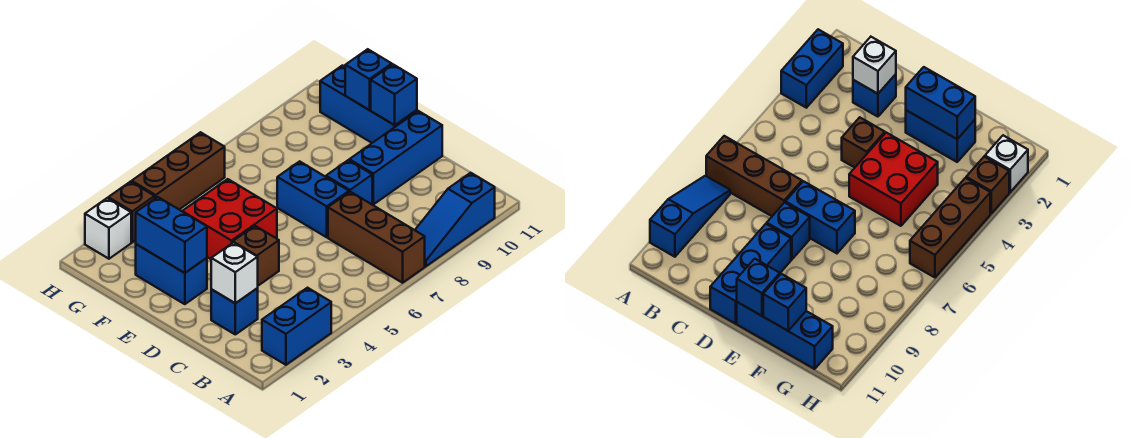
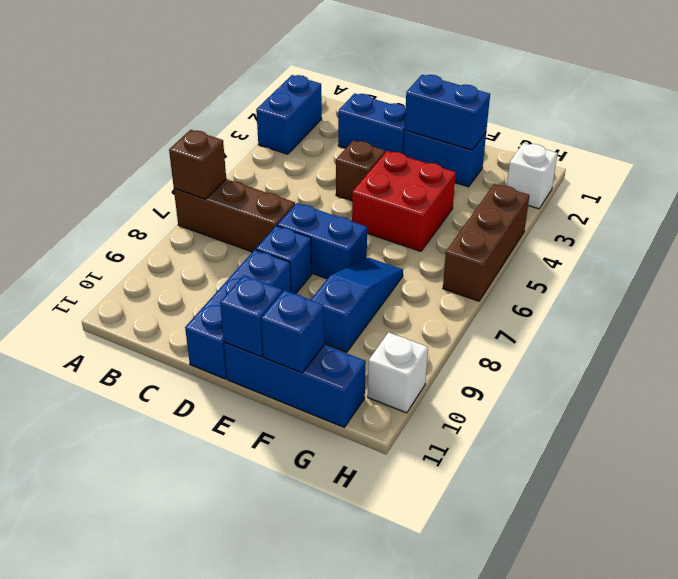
blue 1x3 slope [415,173,495,266] -> blue 1x3 slope moved to [311,258,403,352]
blue 1x1 brick [211,288,258,334] -> blue 1x2 brick [338,93,406,154]
white 1x1 brick [211,242,258,303] -> white 1x1 brick moved to [368,332,428,413]
brown 1x1 brick [108,182,155,242] -> brown 1x1 brick moved to [169,130,226,199]

